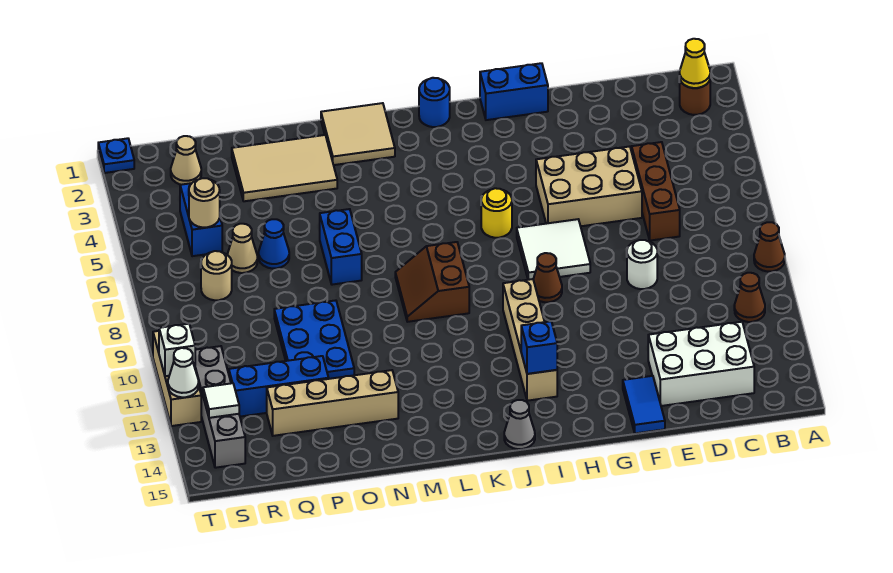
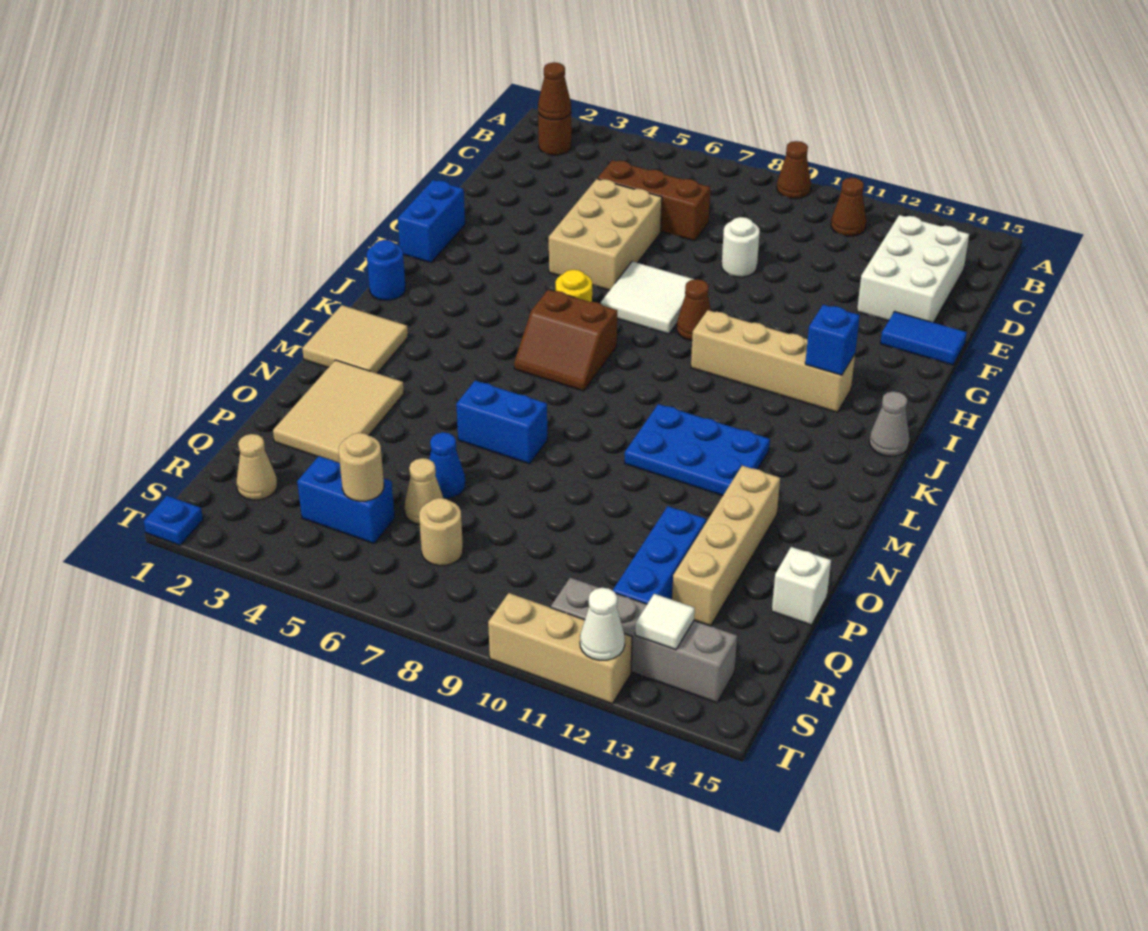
yellow 1x1 cone [680,39,710,88] -> brown 1x1 cone [538,62,571,120]
brown 2x2 slope [395,242,469,322] -> brown 2x2 slope moved to [514,290,617,391]
blue 2x3 plate [274,300,354,379] -> blue 2x3 plate moved to [625,404,770,496]
white 1x1 brick [159,324,195,376] -> white 1x1 brick moved to [772,547,831,625]

